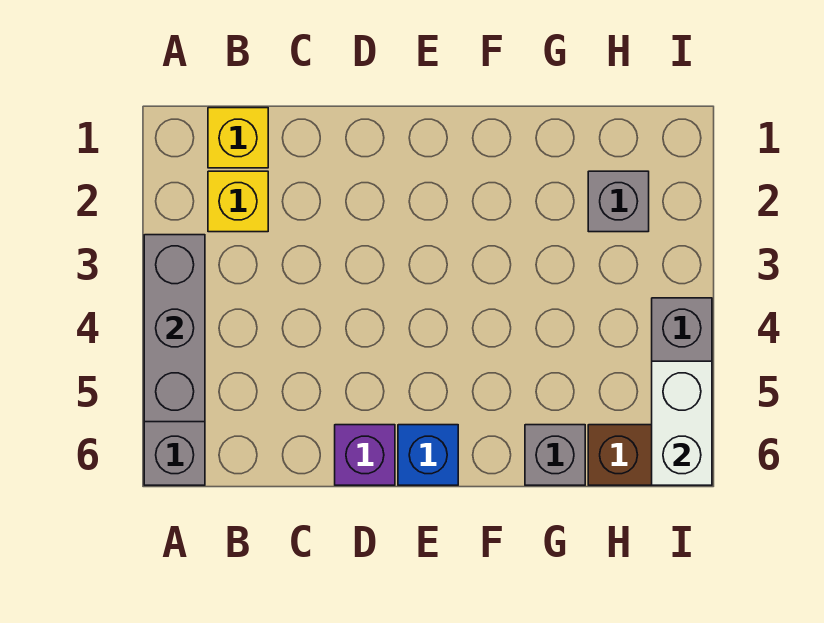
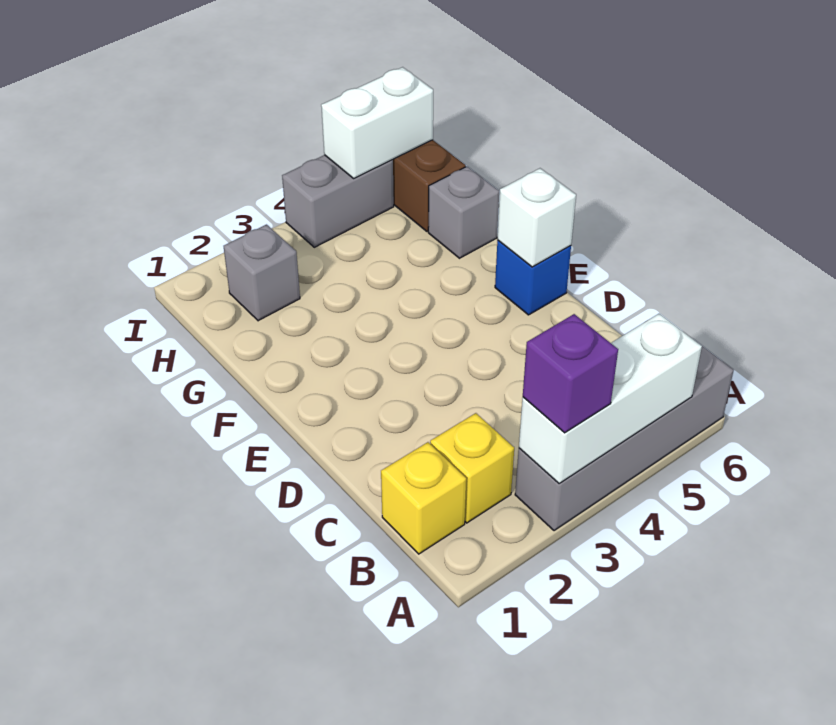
grey 1x3 brick [144,235,205,422] -> white 1x3 brick [519,314,702,483]
purple 1x1 brick [335,425,395,485] -> purple 1x1 brick moved to [523,314,618,433]
none -> white 1x1 brick [497,168,576,267]

